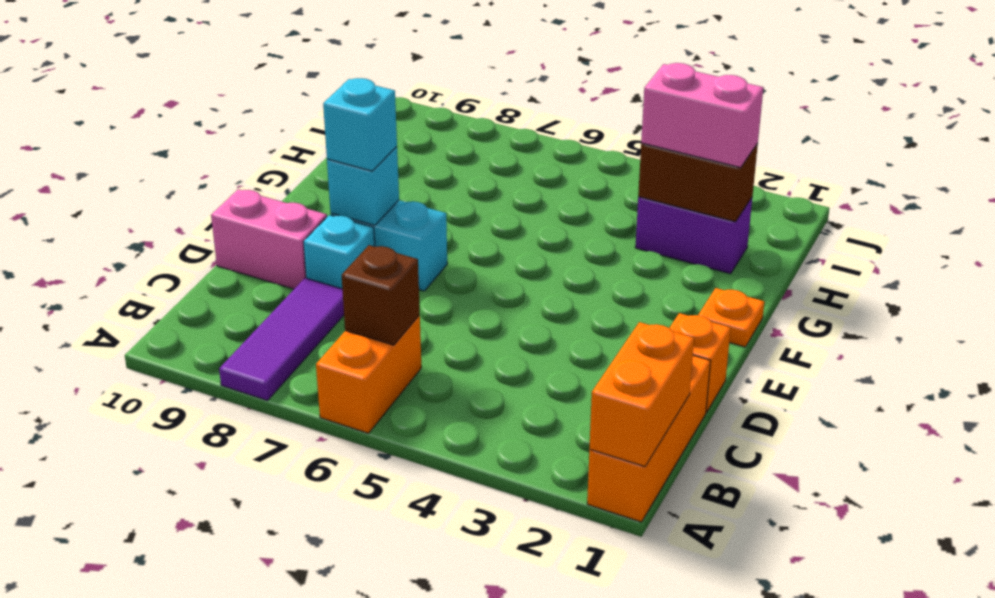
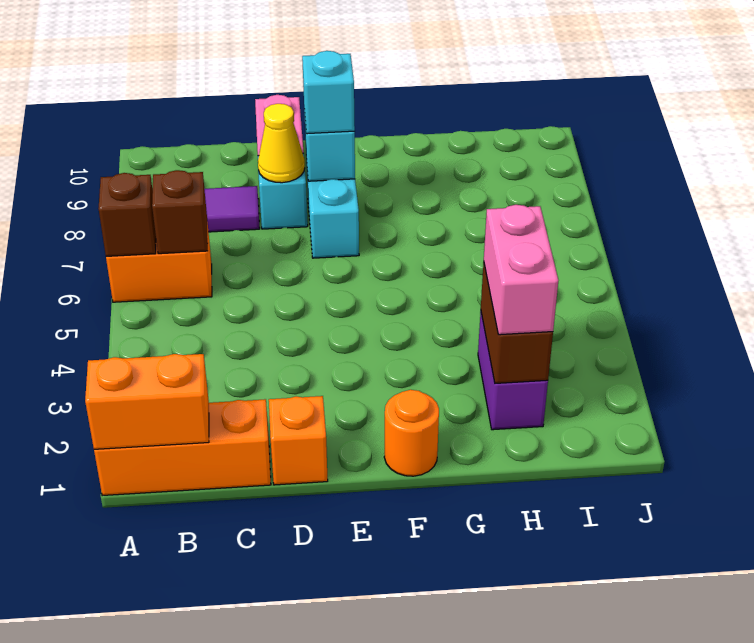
none -> brown 1x1 brick [98,173,156,256]
none -> yellow 1x1 cone [258,104,305,183]
orange 1x1 plate [698,288,764,347] -> orange 1x1 round brick [384,390,439,476]

